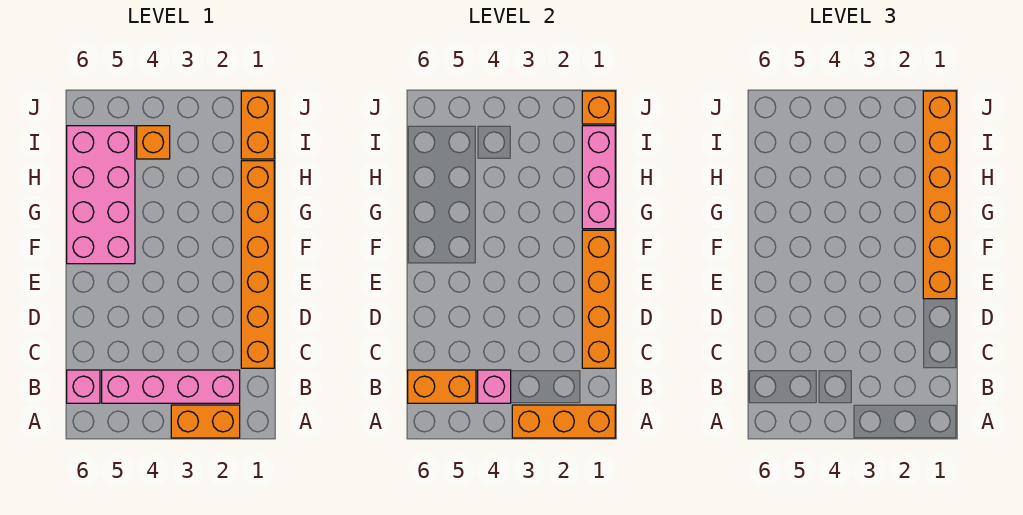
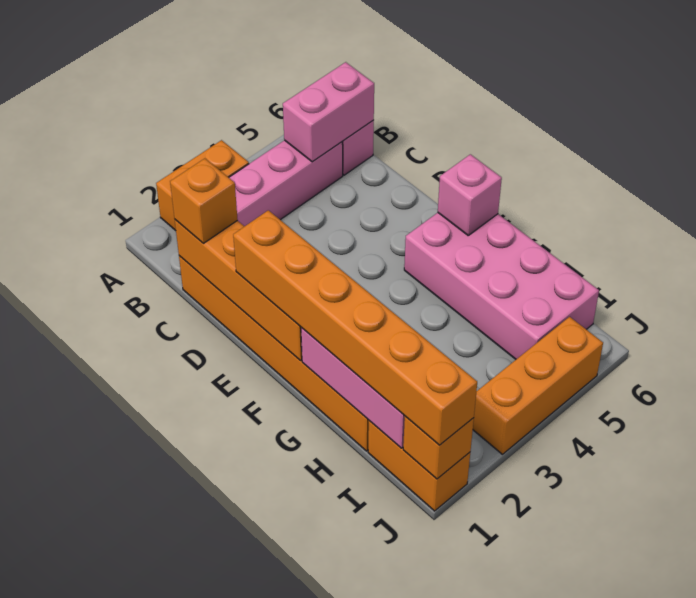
orange 1x3 brick [512,405,615,438] -> orange 1x3 brick moved to [473,317,603,454]
pink 1x1 brick [478,370,511,403] -> pink 1x1 brick moved to [438,154,502,235]
orange 1x2 brick [408,370,476,403] -> pink 1x2 brick [283,62,374,162]
orange 1x1 brick [137,126,170,159] -> orange 1x1 brick moved to [170,159,238,243]

